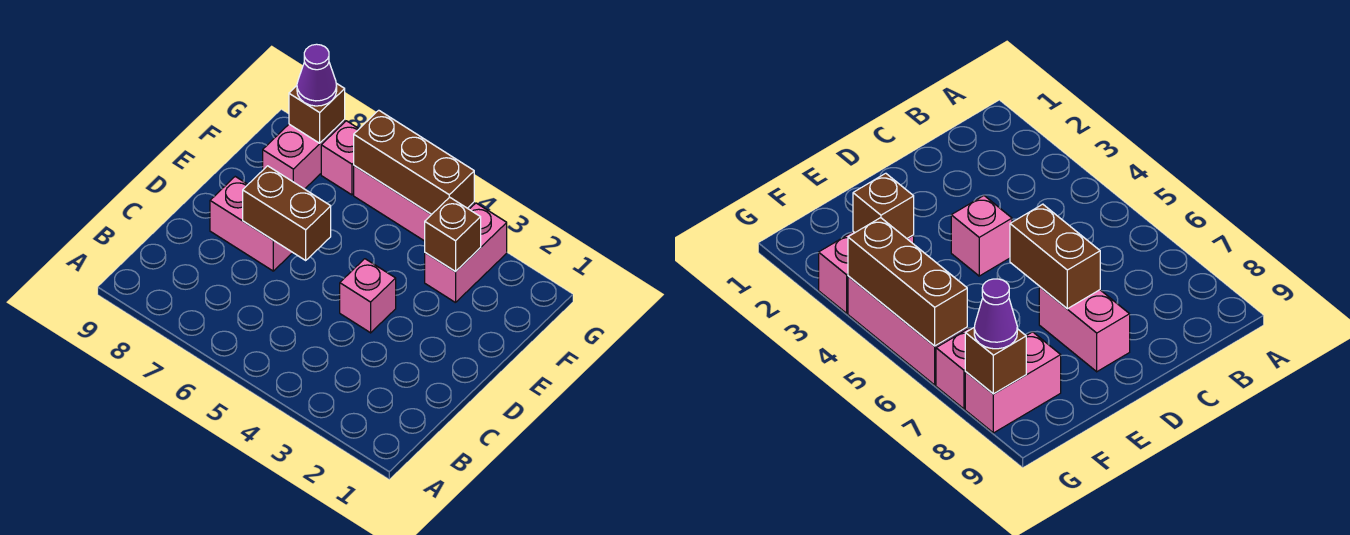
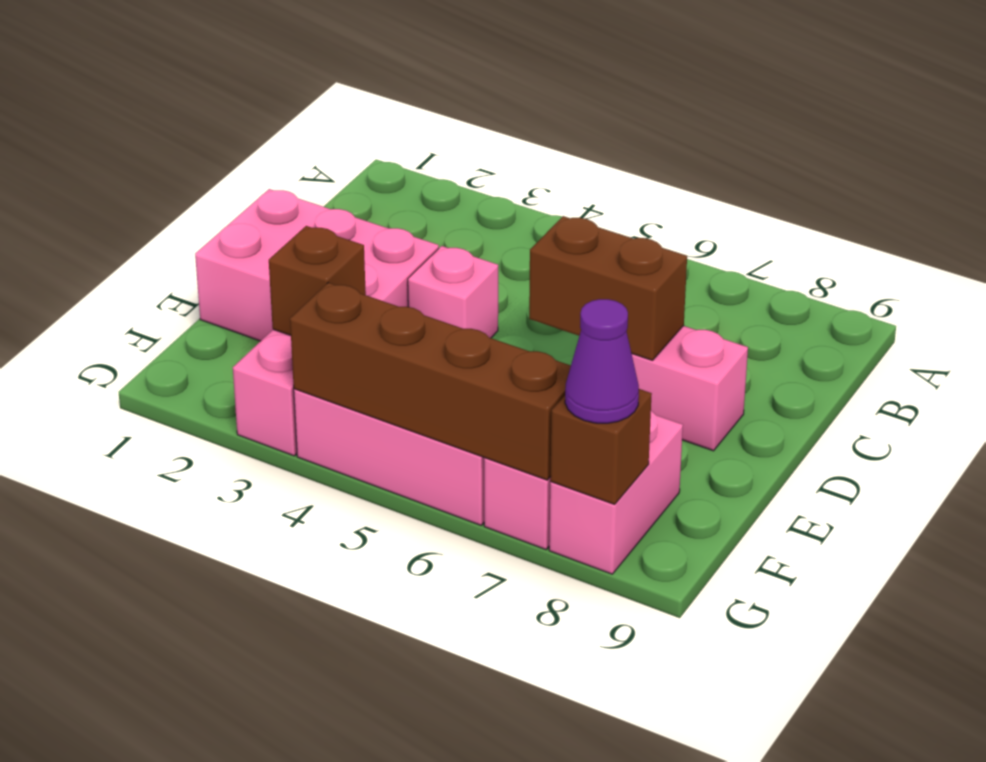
none -> pink 2x3 brick [195,189,439,341]
brown 1x3 brick [354,110,474,214] -> brown 1x4 brick [290,283,571,480]

